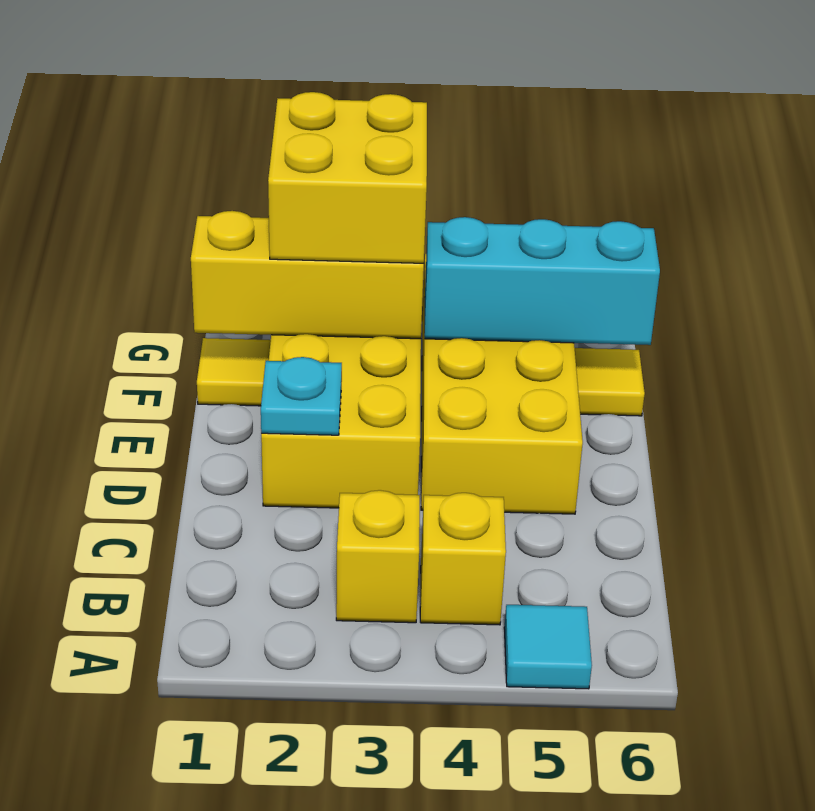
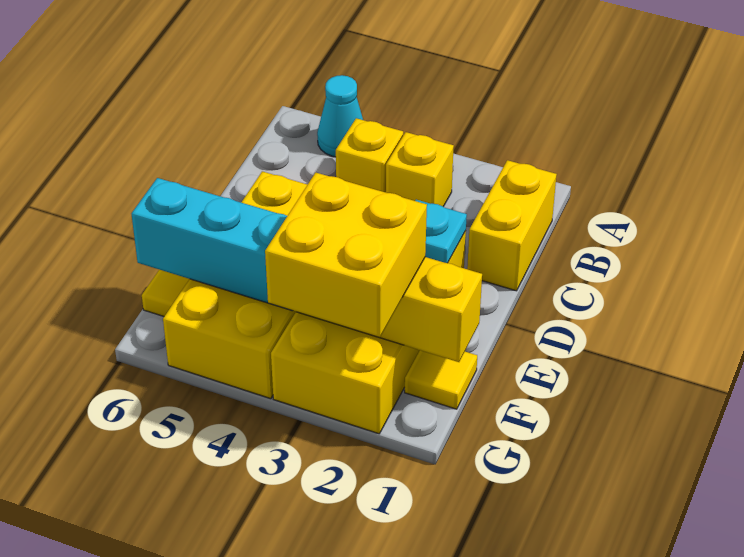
cyan 1x1 tile [504,605,592,689] -> cyan 1x1 cone [317,75,363,157]
none -> yellow 1x2 brick [467,160,557,291]

